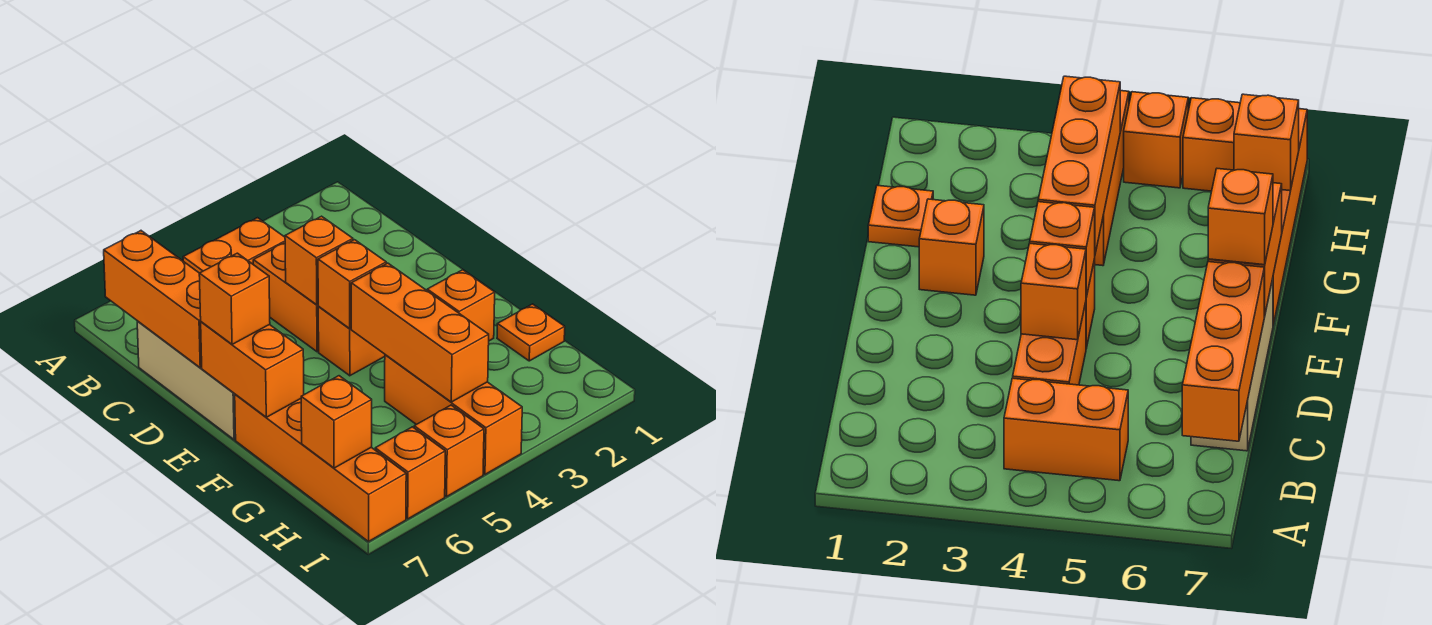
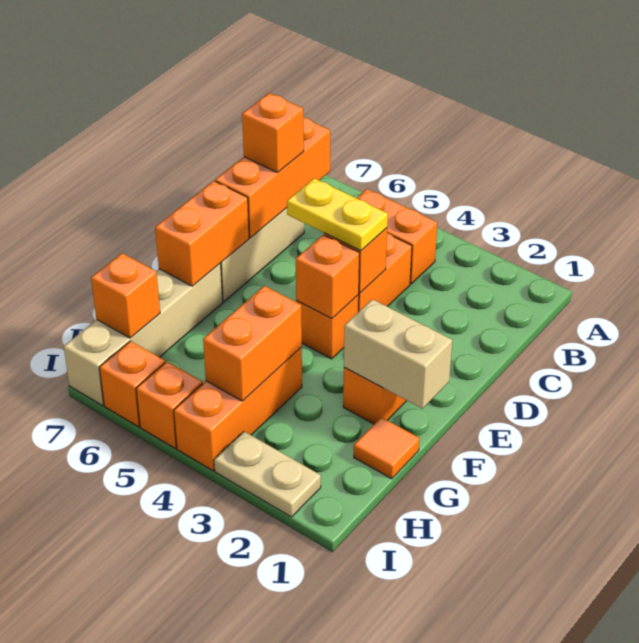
none -> yellow 1x2 plate [287,178,388,251]
orange 1x1 brick [199,253,270,344] -> orange 1x1 brick moved to [242,93,304,172]
none -> tan 1x2 brick [344,299,452,409]
orange 1x3 brick [351,263,489,402] -> orange 1x2 brick [203,286,302,401]
orange 1x4 brick [235,394,406,542] -> tan 1x4 brick [64,264,223,405]
orange 1x1 plate [497,304,565,361] -> orange 1x1 tile [354,417,419,479]
none -> tan 1x2 plate [214,432,321,517]

